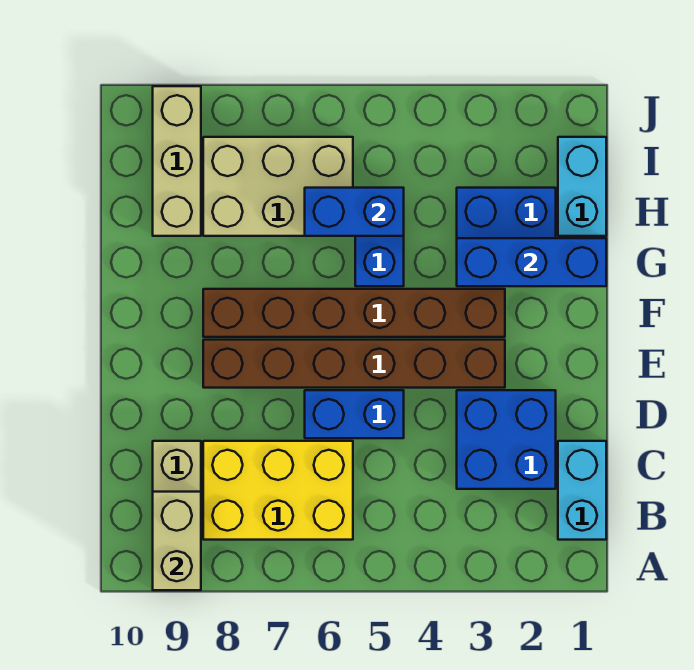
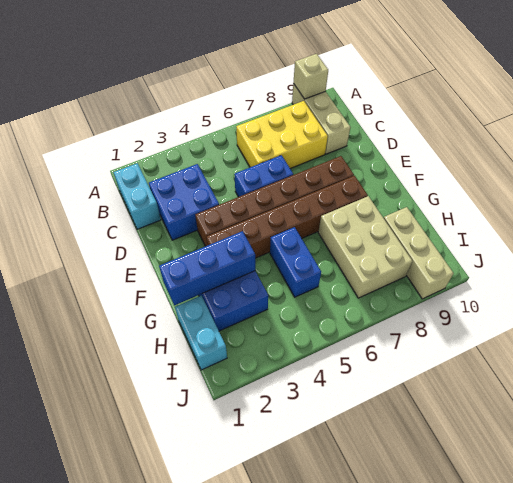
tan 1x2 brick [153,492,201,590] -> tan 1x1 brick [293,54,328,99]
blue 1x2 brick [305,188,404,236] -> none
tan 2x3 brick [203,137,353,236] -> tan 2x3 brick turned to [318,196,412,298]

